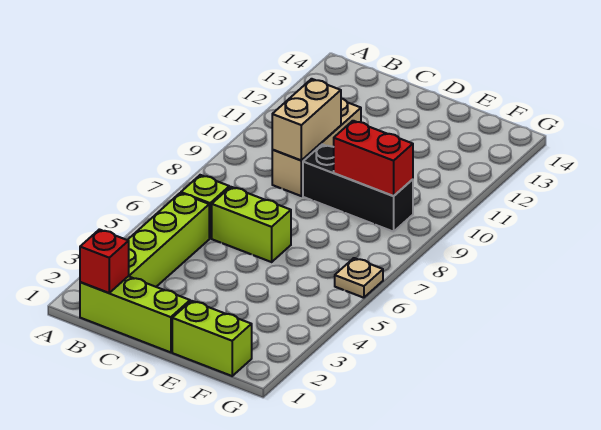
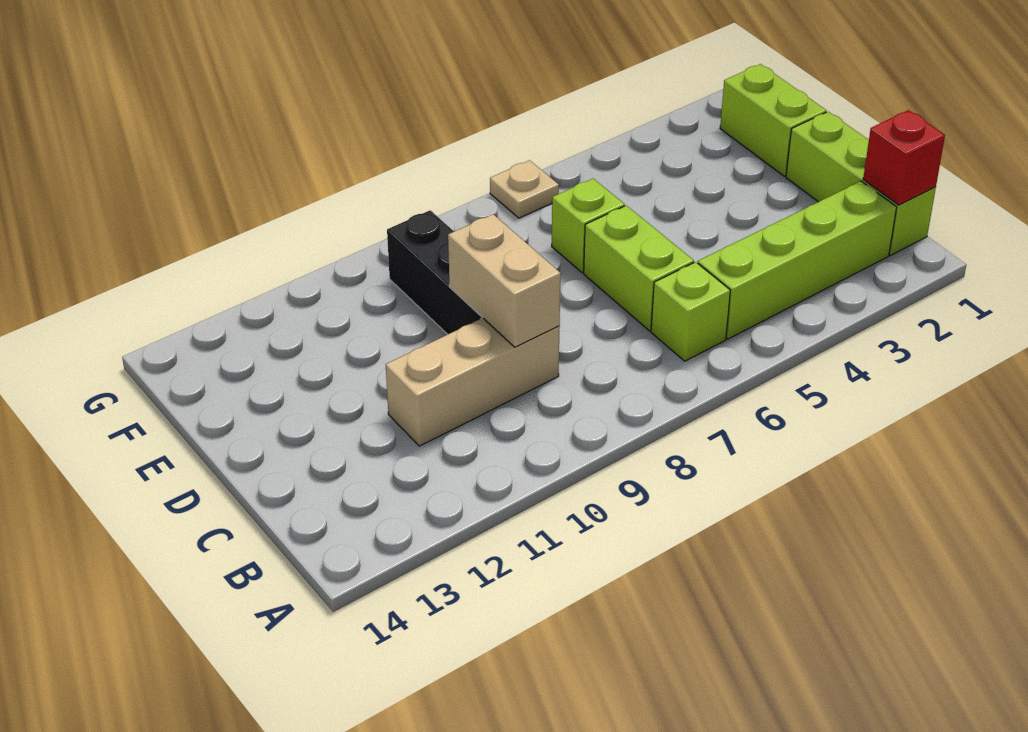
tan 1x2 brick [272,79,341,161] -> tan 1x2 brick turned to [448,214,561,347]
none -> lime 1x1 brick [552,179,625,273]
red 1x2 brick [334,121,413,196] -> none

